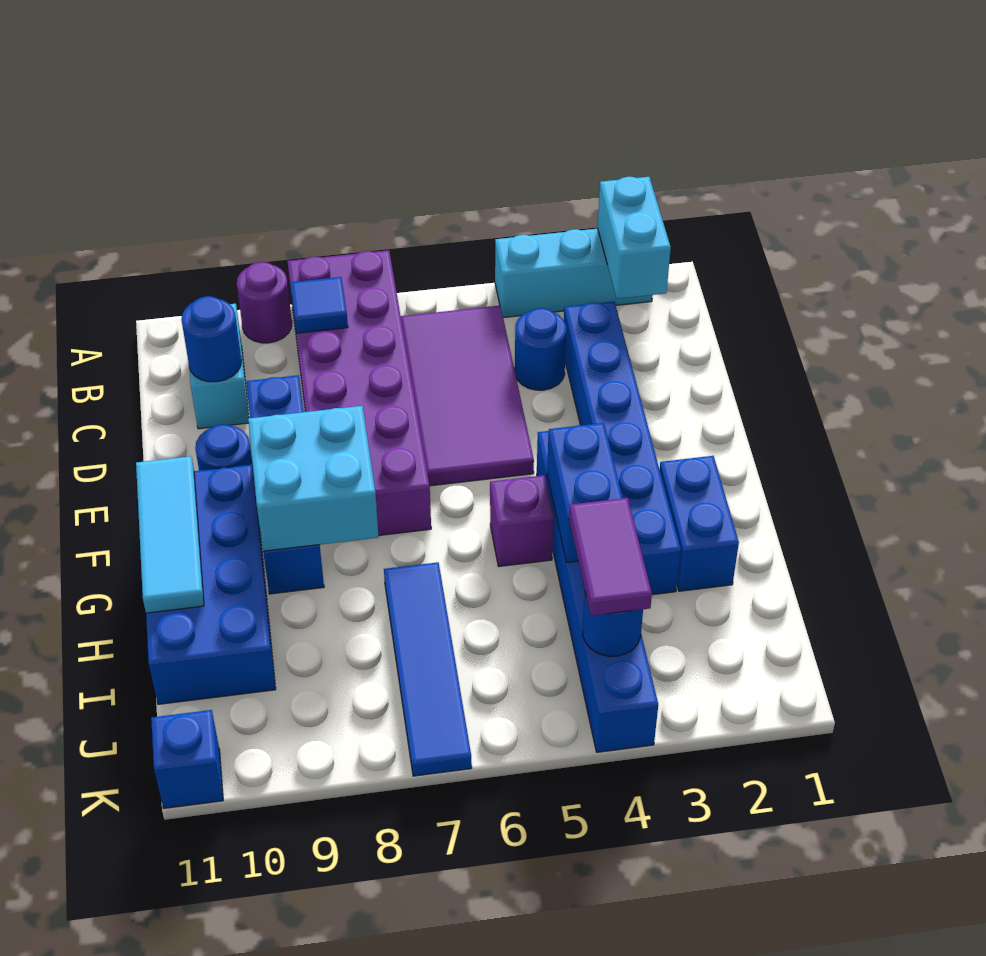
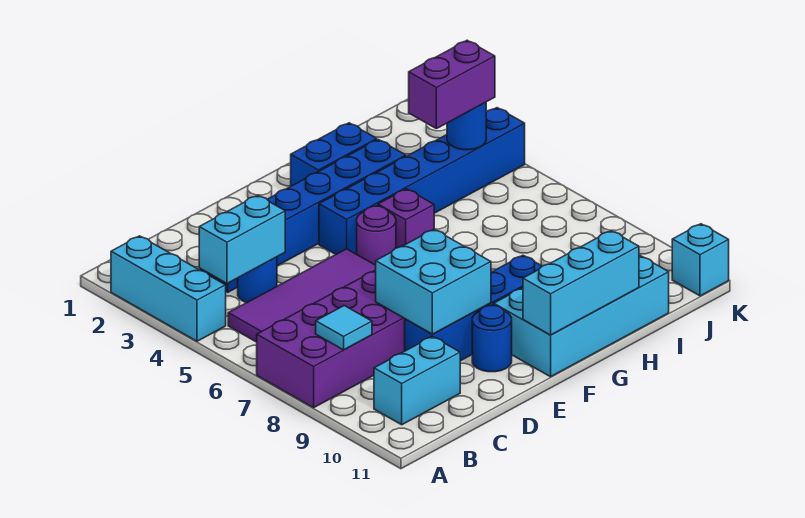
cyan 1x2 brick [598,177,671,299] -> cyan 1x2 brick moved to [199,195,285,284]
purple 1x1 round brick [237,262,292,343] -> purple 1x1 round brick moved to [357,206,396,265]
blue 1x1 tile [290,277,348,333] -> cyan 1x1 tile [316,306,372,350]
blue 1x1 round brick [181,296,241,382] -> none
cyan 2x2 brick [248,406,379,552] -> cyan 2x2 brick moved to [376,229,491,334]
blue 2x4 brick [146,465,276,704] -> cyan 2x4 brick [494,255,669,377]
cyan 1x3 tile [136,456,204,613] -> cyan 1x3 brick [523,230,639,335]
blue 1x2 brick [547,423,623,563] -> none
blue 1x4 tile [384,562,472,776] -> none
purple 1x2 tile [569,498,652,616] -> purple 1x2 brick [409,40,495,129]
blue 1x1 brick [151,710,223,808] -> cyan 1x1 brick [672,224,729,296]

